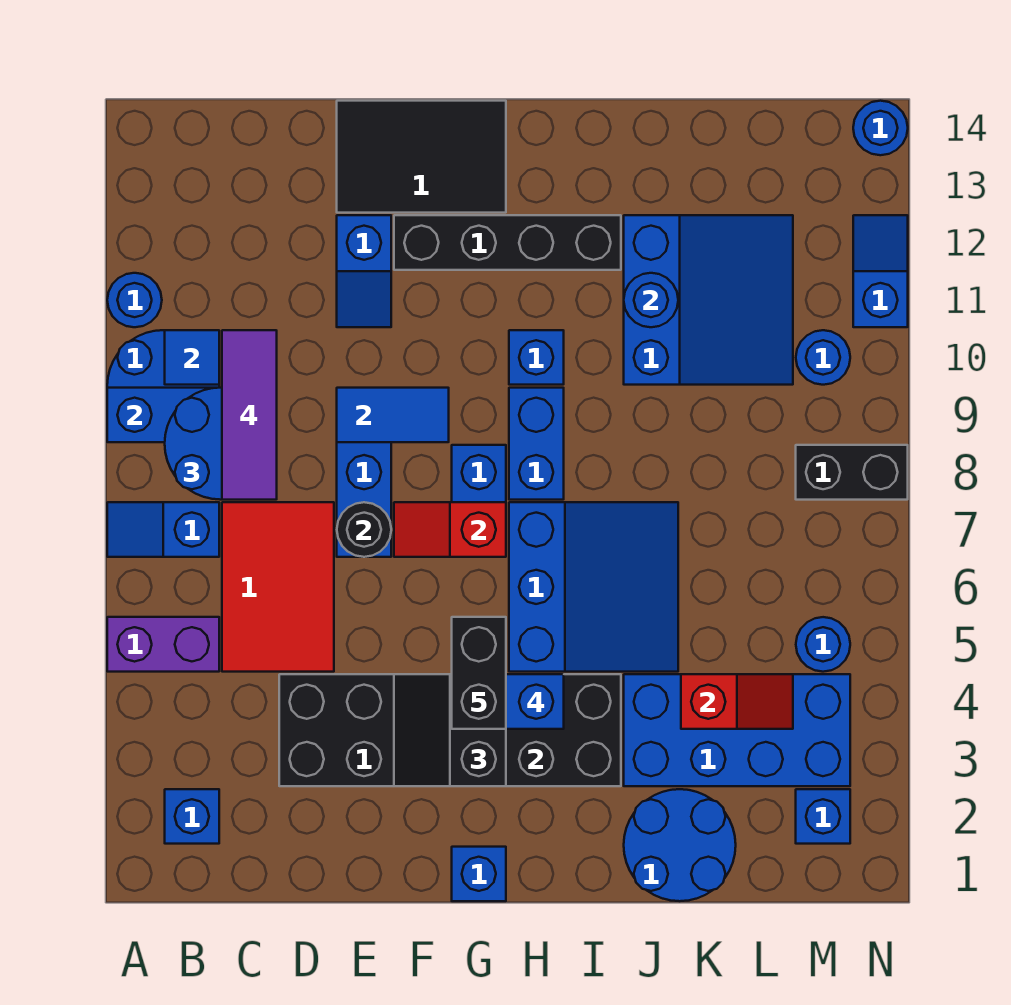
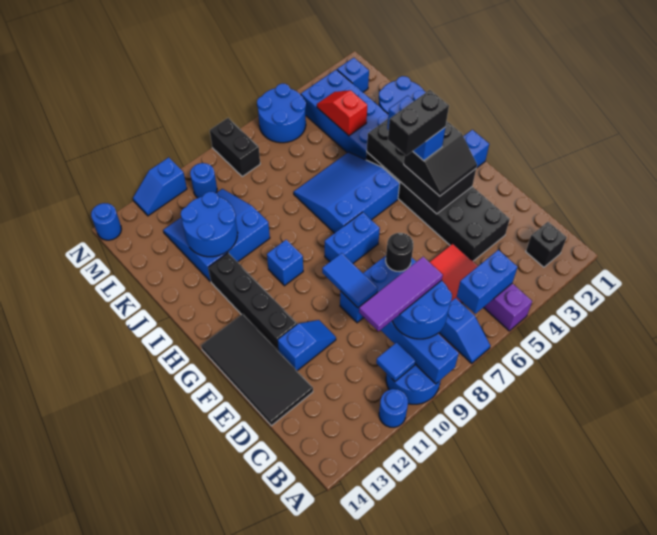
blue 1x1 brick [165,789,219,844] -> black 1x1 brick [526,222,567,267]
black 2x3 tile [337,101,506,213] -> black 2x4 tile [201,314,313,426]
red 1x2 slope [394,502,506,557] -> none
blue 1x2 brick [509,388,564,500] -> blue 1x2 brick moved to [457,250,517,314]
blue 1x1 round brick [624,273,678,327] -> blue 2x2 round brick [181,192,238,257]
blue 1x1 round brick [796,617,850,672] -> blue 2x2 round brick [257,84,306,143]

